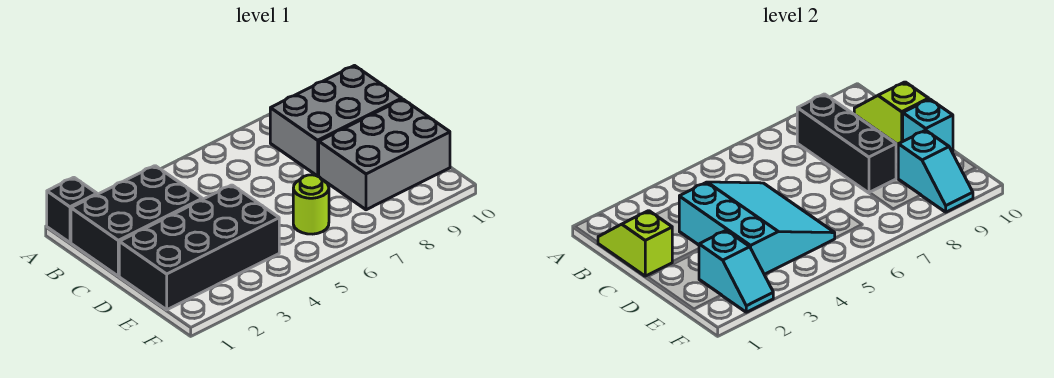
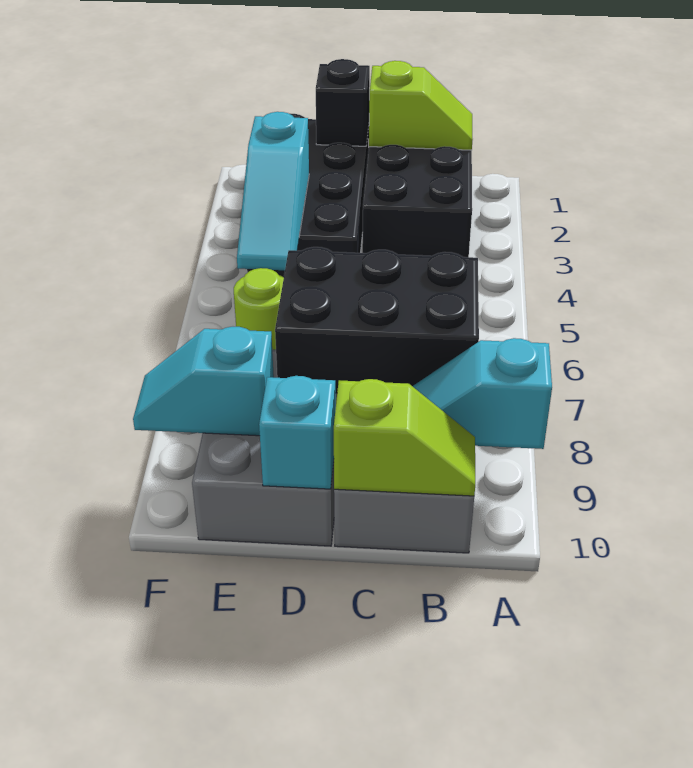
black 1x1 brick [47,177,97,242] -> black 1x1 brick moved to [316,59,370,146]
black 1x3 brick [797,94,896,193] -> black 2x3 brick [275,247,479,393]
cyan 3x3 slope [679,182,835,274] -> cyan 1x3 slope [237,112,309,270]
cyan 1x2 slope [699,230,773,312] -> cyan 1x2 slope moved to [413,338,552,449]

